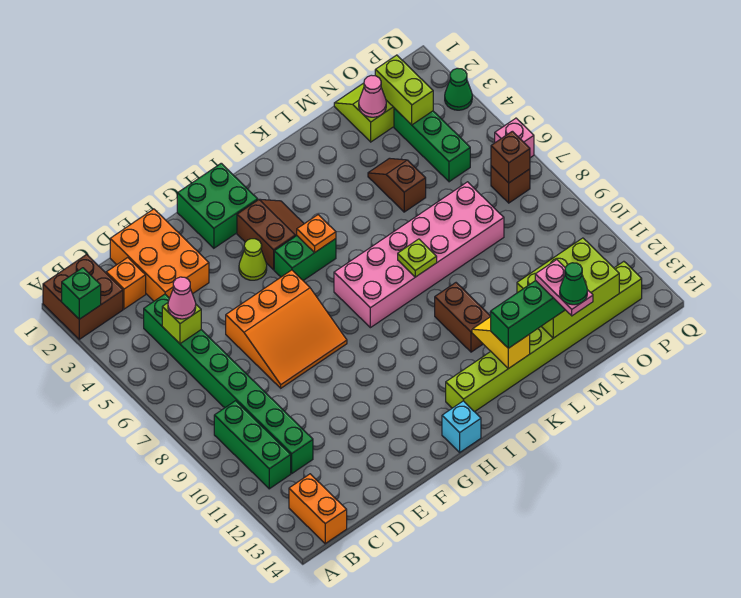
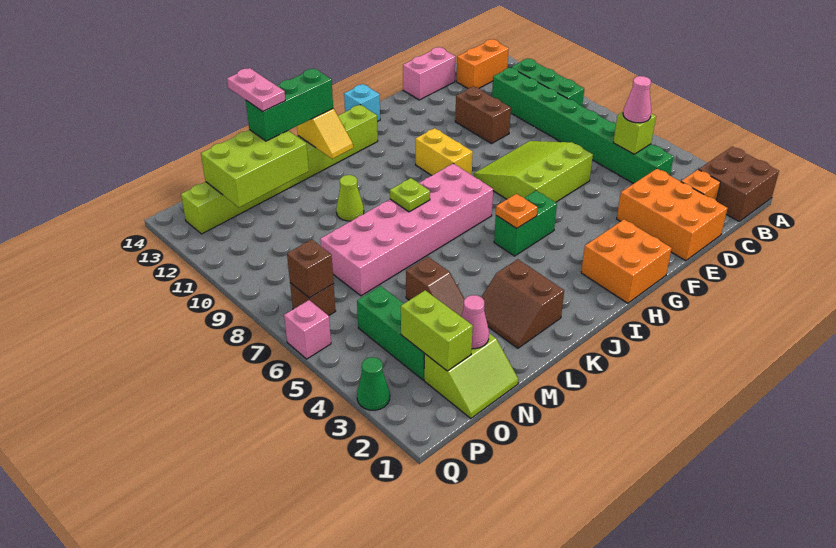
green 1x1 brick [62,268,101,319] -> none
orange 1x2 brick [289,474,347,544] -> orange 1x2 brick turned to [456,39,509,88]
none -> pink 1x2 brick [403,47,455,100]
orange 3x3 slope [226,270,347,388] -> lime 3x3 slope [474,141,593,202]
green 2x2 brick [177,163,258,248] -> orange 2x2 brick [581,219,672,303]
lime 1x1 cone [239,239,267,280] -> lime 1x1 cone moved to [336,175,364,221]
brown 2x2 slope [237,199,304,270] -> brown 2x2 slope moved to [482,259,564,348]
none -> yellow 1x2 brick [415,128,473,176]
brown 1x2 brick [435,283,491,352] -> brown 1x2 brick moved to [455,86,511,144]
green 1x1 cone [560,263,587,305] -> none

